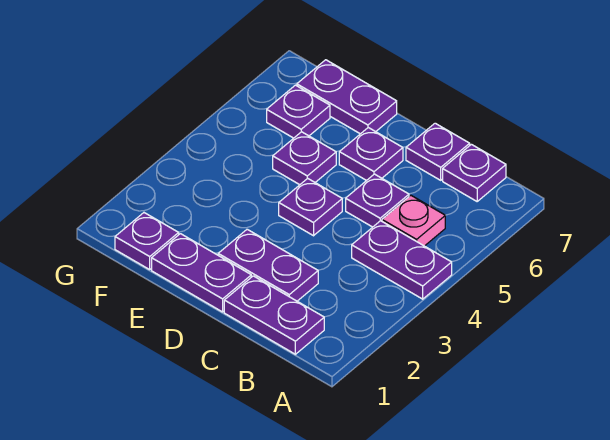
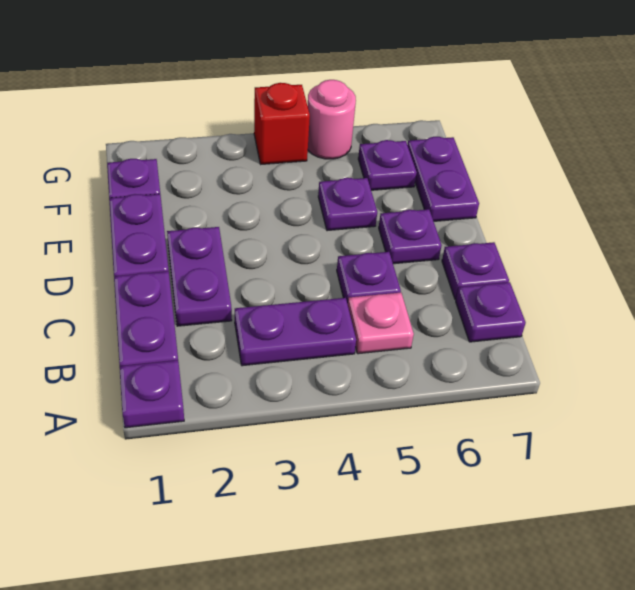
purple 1x2 plate [352,221,452,299] -> purple 1x2 plate turned to [235,298,356,366]
purple 1x1 plate [279,178,342,236] -> purple 1x1 plate moved to [120,360,184,428]
none -> red 1x1 brick [254,83,310,164]
none -> pink 1x1 round brick [308,80,356,159]

